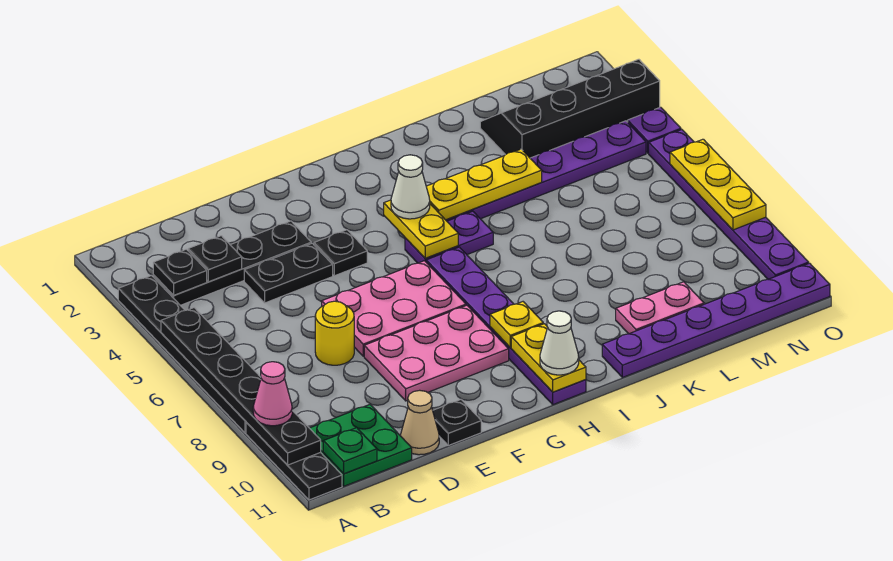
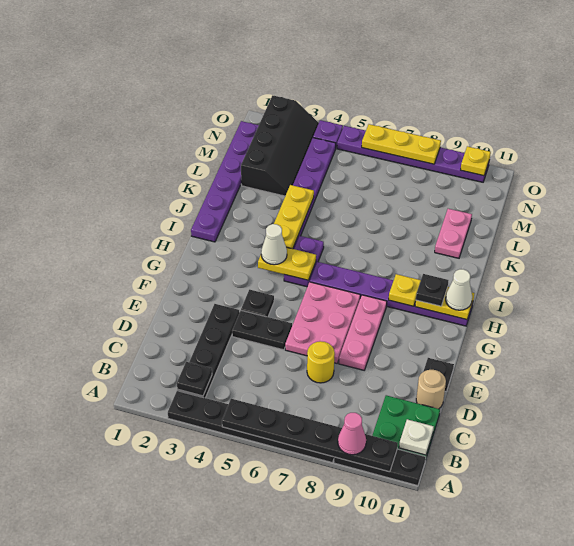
green 1x1 plate [323,428,377,474] -> white 1x1 plate [399,419,434,455]
black 1x1 plate [188,236,242,282] -> black 1x1 plate moved to [416,274,448,306]
black 1x2 plate [244,243,333,303] -> black 1x2 plate turned to [232,310,292,350]
tan 1x1 cone [401,390,439,455] -> tan 1x1 round brick [416,369,446,409]
pink 2x3 plate [364,305,509,401] -> pink 1x3 plate [339,295,387,370]
purple 1x6 plate [602,263,830,377] -> purple 1x6 plate moved to [191,121,259,242]
black 2x4 slope [480,59,660,158] -> black 2x4 slope turned to [241,95,319,196]
none -> yellow 1x1 plate [461,146,491,176]

